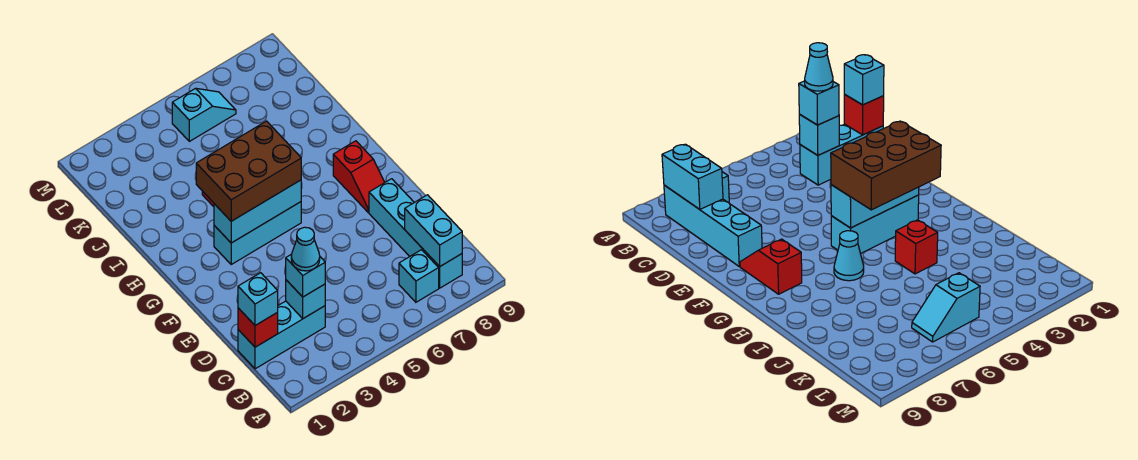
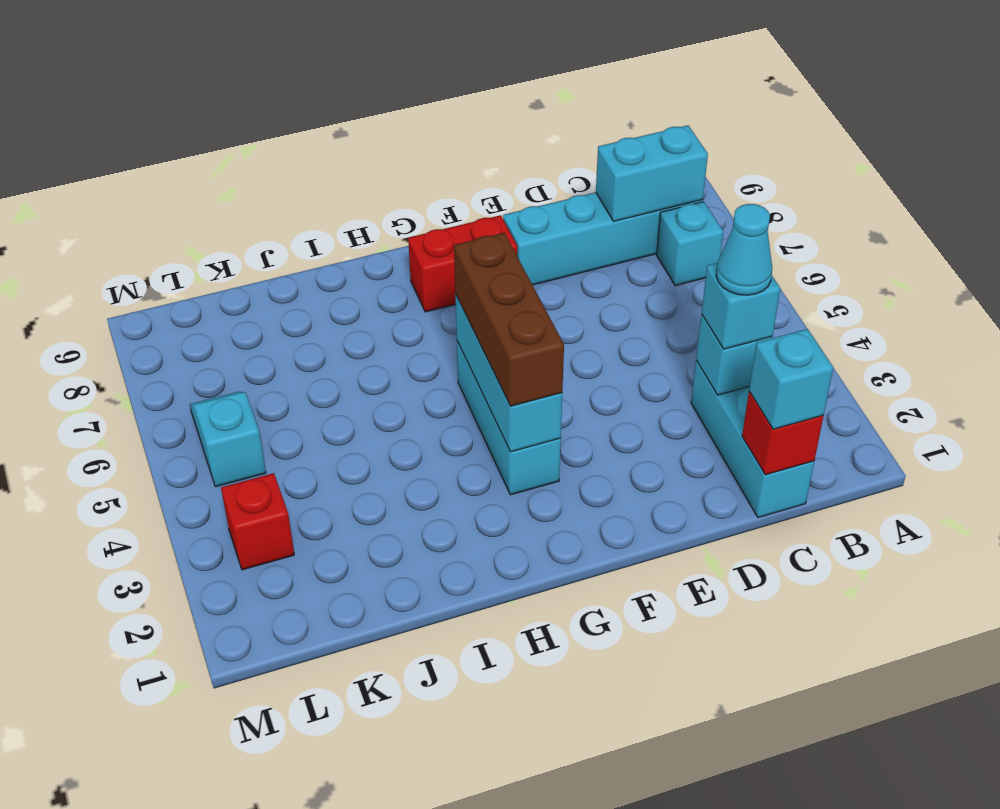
red 1x2 slope [333,141,385,212] -> red 1x2 brick [408,215,517,312]
brown 2x3 brick [196,121,301,221] -> brown 1x3 brick [454,233,564,406]
cyan 1x1 cone [834,231,864,281] -> none
red 1x1 brick [895,220,938,274] -> red 1x1 brick moved to [221,473,294,570]

